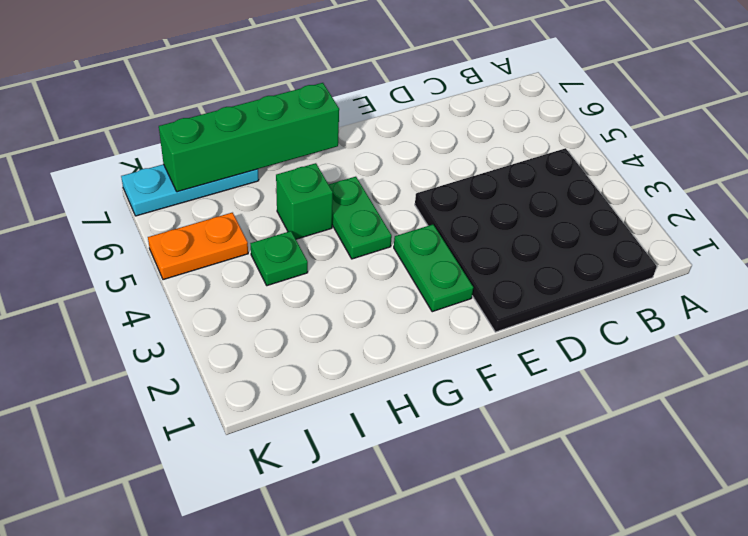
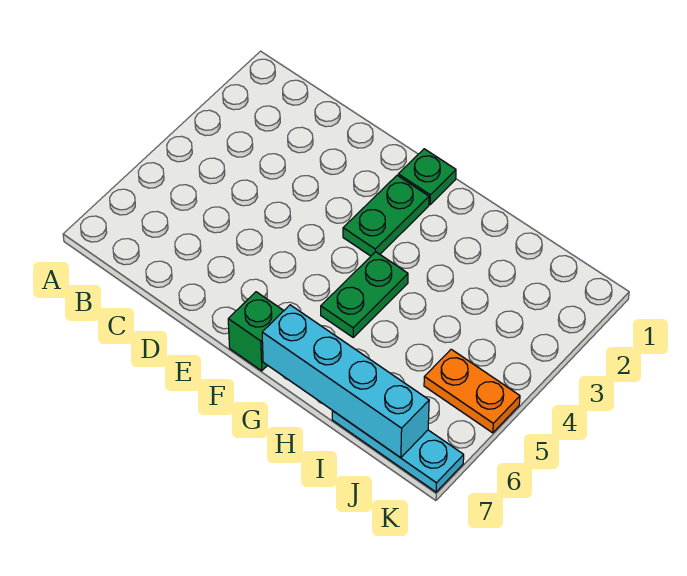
black 4x4 plate [415,148,657,332] -> none
green 1x4 brick [159,83,339,192] -> cyan 1x4 brick [262,305,429,458]
green 1x1 brick [276,163,333,239] -> green 1x1 brick moved to [228,292,284,371]
green 1x1 plate [250,231,308,286] -> green 1x1 plate moved to [398,149,456,205]

